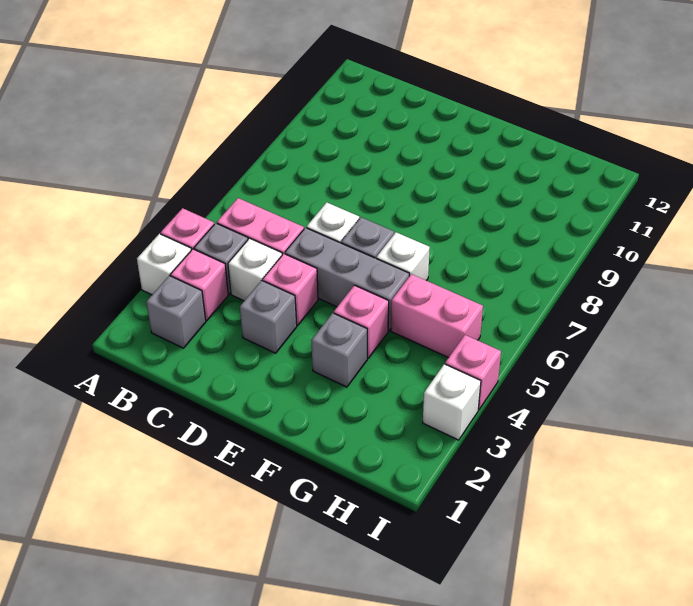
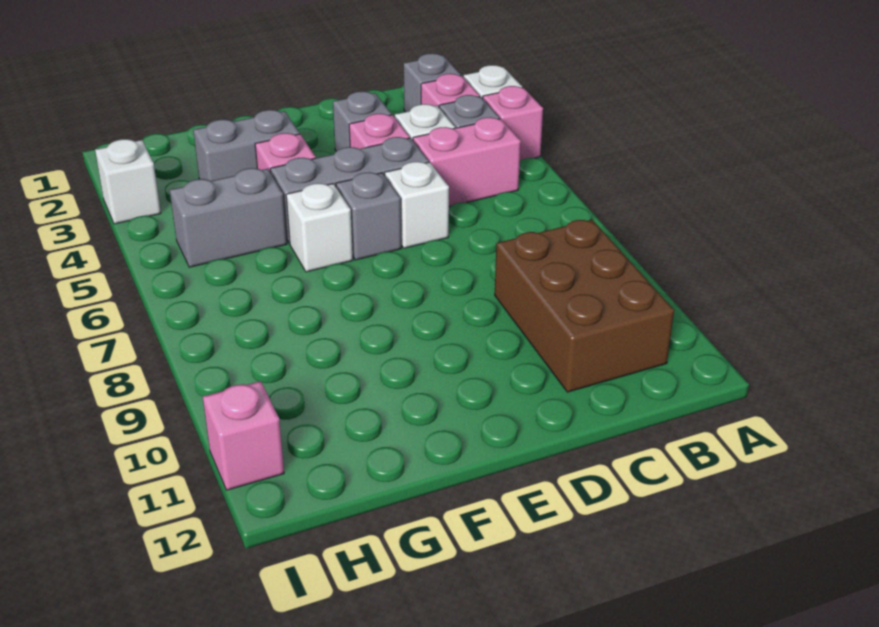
none -> brown 2x3 brick [495,220,674,392]
grey 1x1 brick [311,313,367,387] -> grey 1x2 brick [193,110,300,181]
pink 1x2 brick [391,274,483,358] -> grey 1x2 brick [170,168,287,267]
pink 1x1 brick [445,335,501,410] -> pink 1x1 brick moved to [203,381,284,490]

